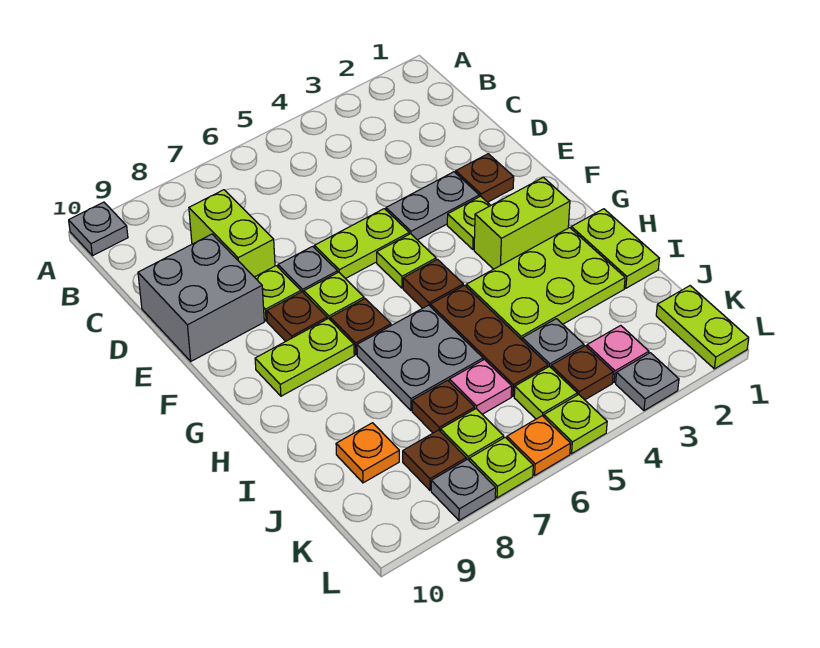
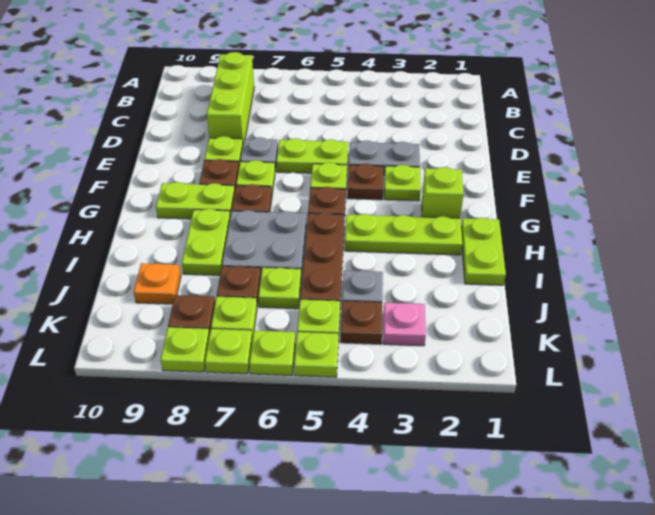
grey 1x1 plate [69,202,128,256] -> none
lime 1x2 brick [189,190,275,277] -> lime 1x3 brick [207,52,254,143]
grey 2x2 brick [138,234,264,361] -> none
brown 1x1 plate [456,154,514,202] -> brown 1x1 plate moved to [347,164,383,200]
lime 1x2 brick [474,177,570,269] -> lime 1x1 brick [422,167,464,218]
lime 2x3 plate [466,228,625,340] -> lime 1x3 plate [345,214,462,255]
pink 1x1 plate [449,359,512,414] -> lime 1x1 plate [258,268,301,309]
lime 1x2 plate [656,286,749,369] -> lime 1x2 plate moved to [182,209,230,275]
grey 1x1 plate [616,353,679,411] -> none
orange 1x1 plate [507,416,571,475] -> lime 1x1 plate [249,330,295,375]
grey 1x1 plate [431,459,496,520] -> lime 1x1 plate [161,327,209,372]

